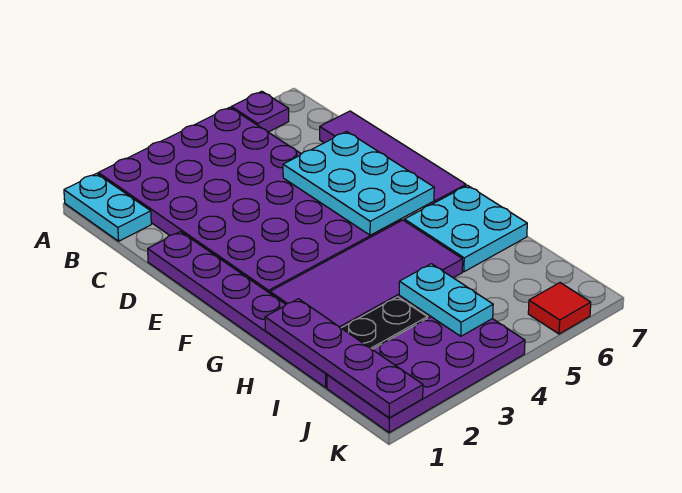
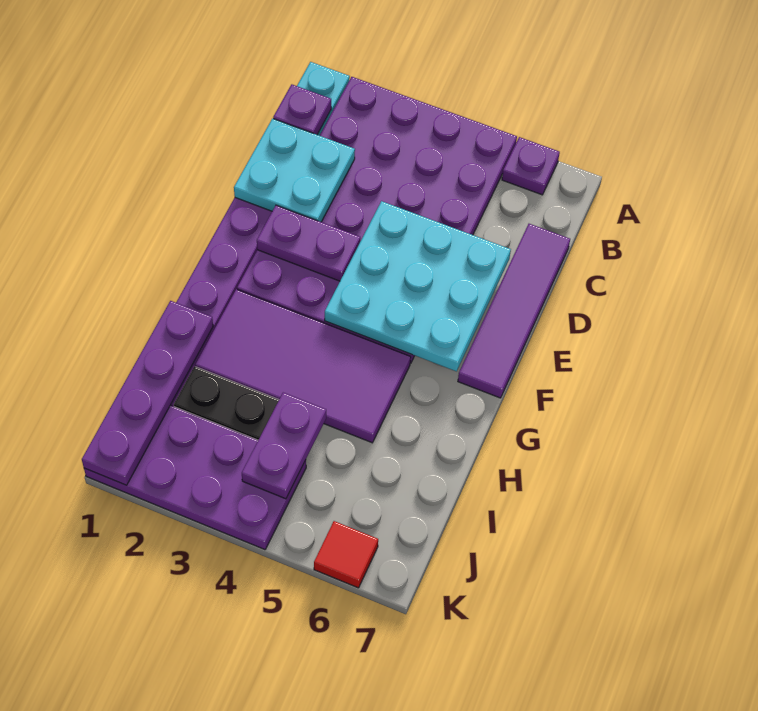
none -> purple 1x1 plate [273,84,331,135]
cyan 2x3 plate [283,132,434,235] -> cyan 3x3 plate [325,201,511,371]
none -> purple 1x2 plate [257,205,360,281]
cyan 2x2 plate [404,185,527,272] -> cyan 2x2 plate moved to [234,119,355,222]
cyan 1x2 plate [399,264,493,336] -> purple 1x2 plate [242,393,326,499]

